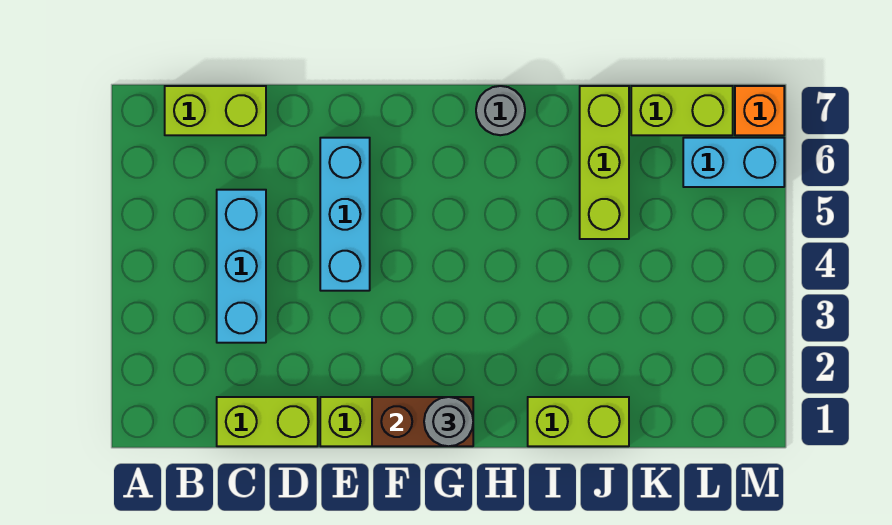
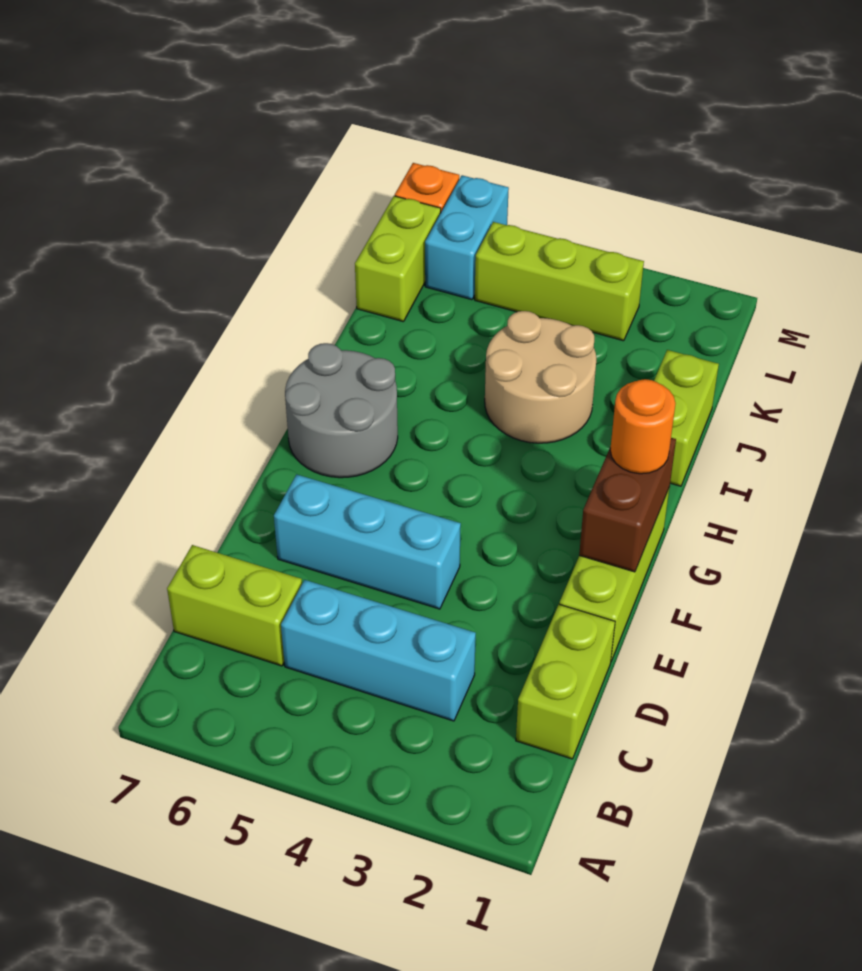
lime 1x2 brick [165,86,266,135] -> lime 1x2 brick turned to [167,545,302,666]
grey 1x1 round brick [424,397,473,446] -> orange 1x1 round brick [610,379,676,474]
grey 1x1 round brick [476,86,525,135] -> grey 2x2 round brick [285,343,398,478]
none -> tan 2x2 round brick [485,311,596,443]
lime 1x3 brick [580,86,629,239] -> lime 1x3 brick moved to [475,222,644,341]

